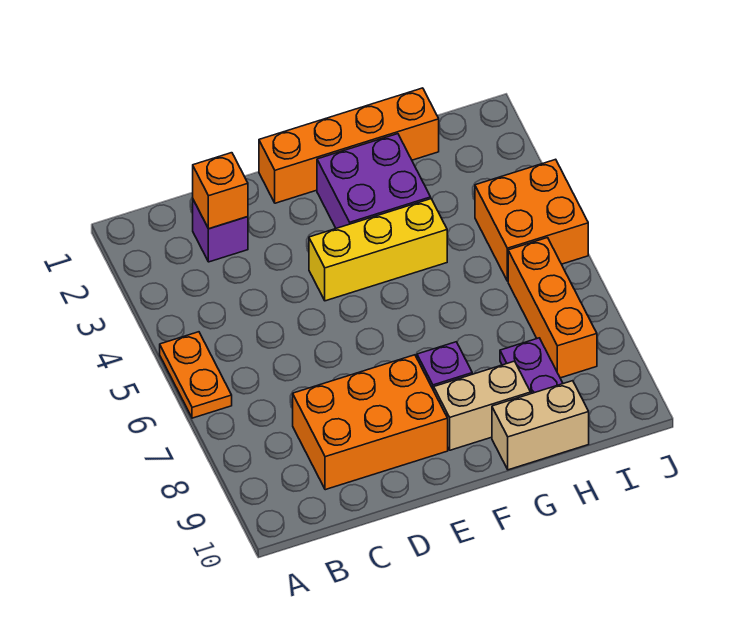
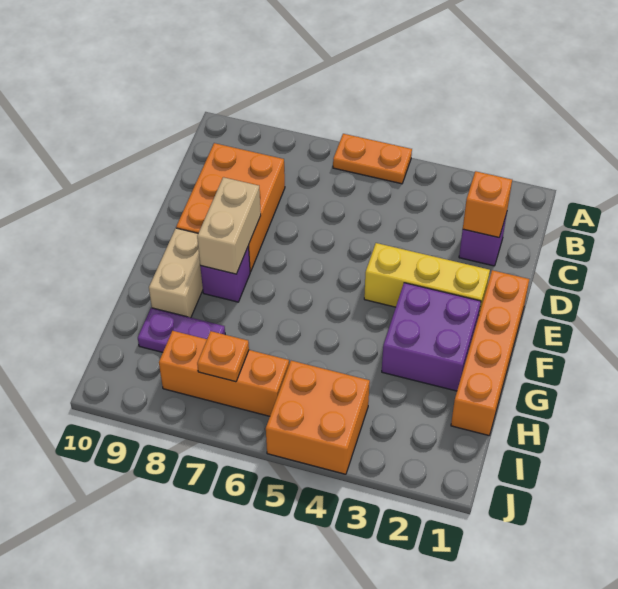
yellow 1x3 brick [309,199,447,301] -> yellow 1x3 brick turned to [364,243,490,313]
tan 1x2 brick [492,381,589,470] -> tan 1x2 brick moved to [197,177,261,274]
none -> orange 1x1 plate [197,331,249,382]

